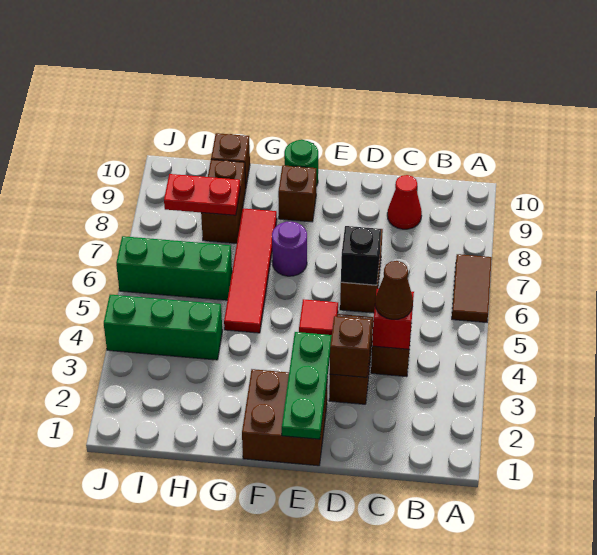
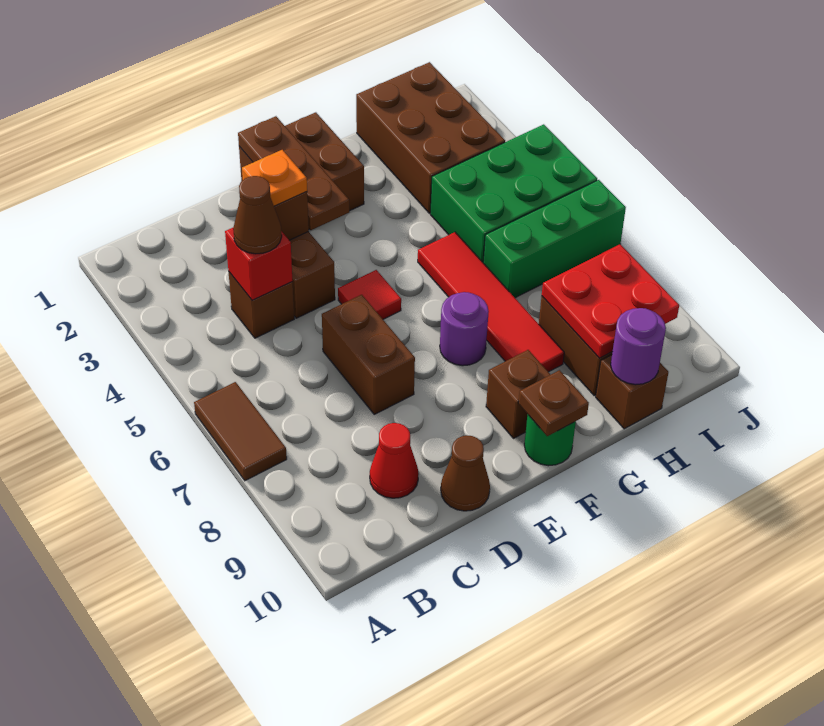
none -> orange 1x1 plate [242,150,307,206]
black 1x1 brick [341,226,381,285] -> none
none -> brown 1x1 cone [441,435,490,511]
green 1x3 plate [282,332,332,439] -> brown 1x3 plate [238,116,349,230]
none -> brown 1x1 plate [518,370,589,436]
none -> brown 2x3 brick [356,62,505,213]
green 1x3 brick [104,295,222,360] -> green 2x3 brick [430,124,597,262]
red 1x2 plate [164,174,240,215] -> red 2x2 plate [542,244,679,358]
none -> purple 1x1 round brick [611,308,666,385]

